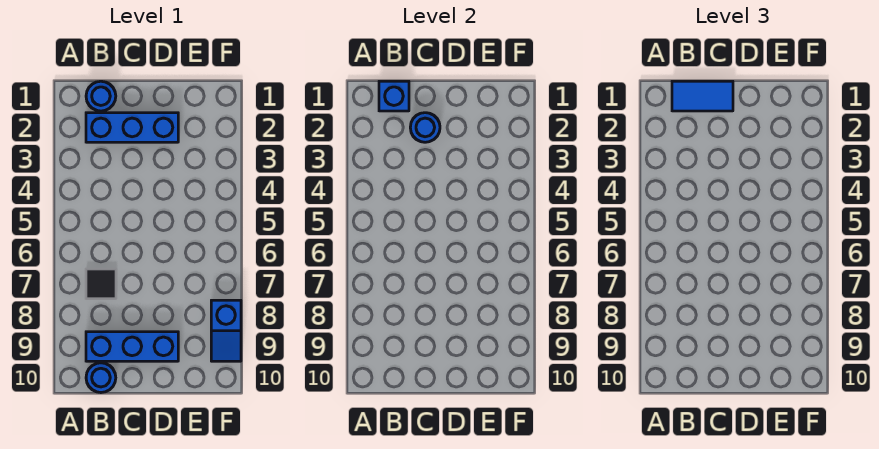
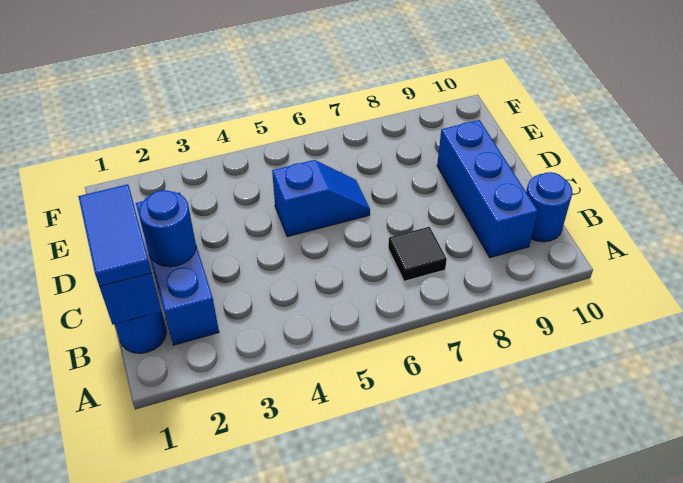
blue 1x2 slope [211,300,241,361] -> blue 1x2 slope moved to [272,160,370,237]

